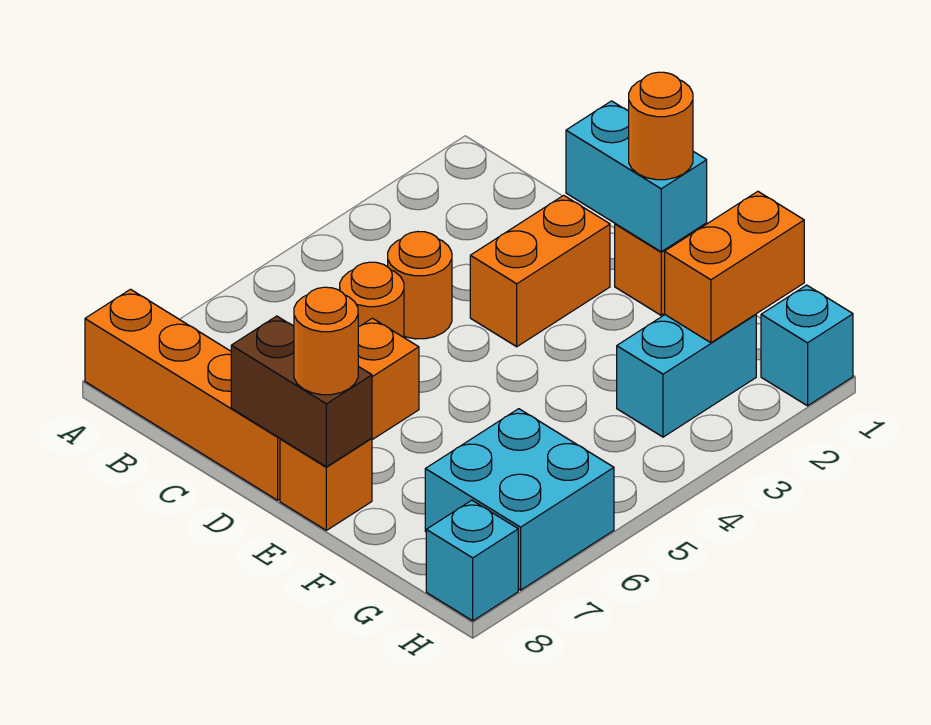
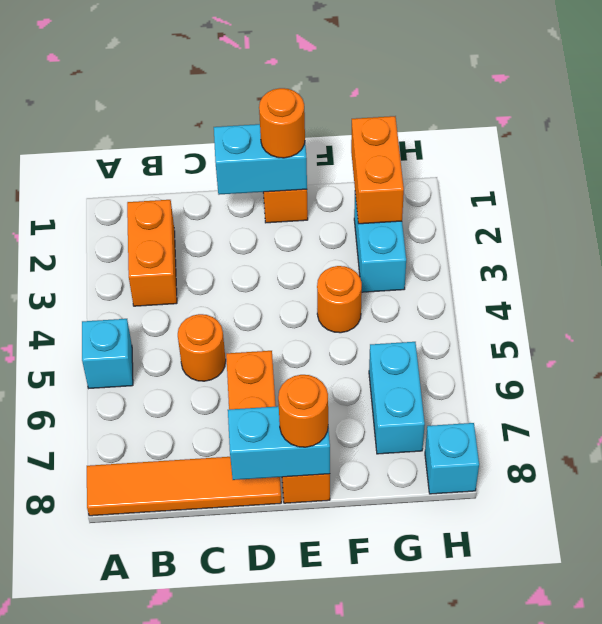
orange 1x4 brick [85,289,280,500] -> orange 1x4 tile [87,457,281,516]
orange 1x1 round brick [388,232,452,339] -> orange 1x1 round brick moved to [317,266,362,333]
orange 1x2 brick [470,195,610,347] -> orange 1x2 brick moved to [127,200,177,306]
brown 1x2 brick [231,316,372,467] -> cyan 1x2 brick [228,406,330,480]
cyan 2x2 brick [425,409,614,590] -> cyan 1x2 brick [369,342,425,454]
cyan 1x1 brick [761,285,853,406] -> cyan 1x1 brick moved to [82,319,133,388]

